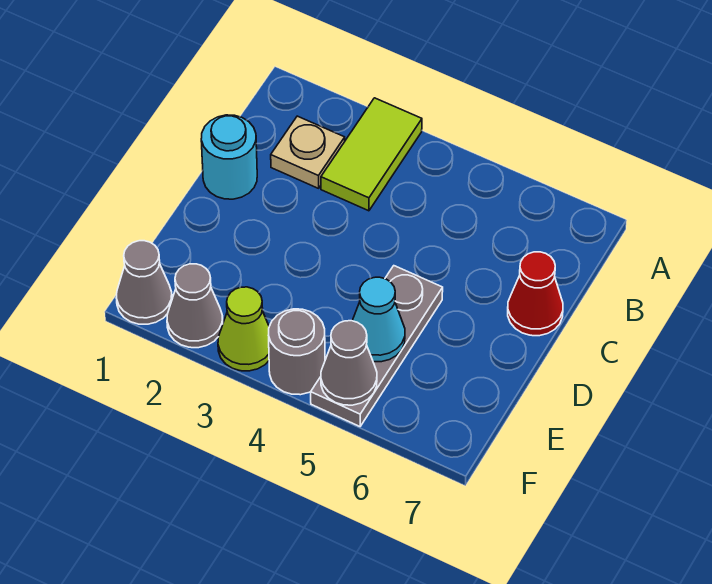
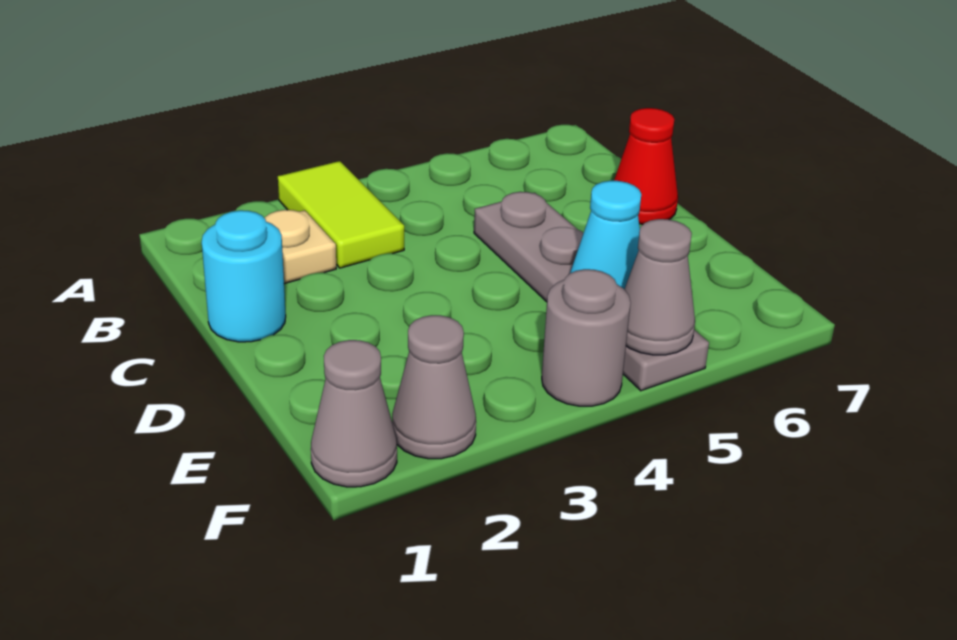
grey 1x3 plate [311,266,443,426] -> grey 1x4 plate [474,192,709,391]
lime 1x1 cone [218,287,269,371] -> none

